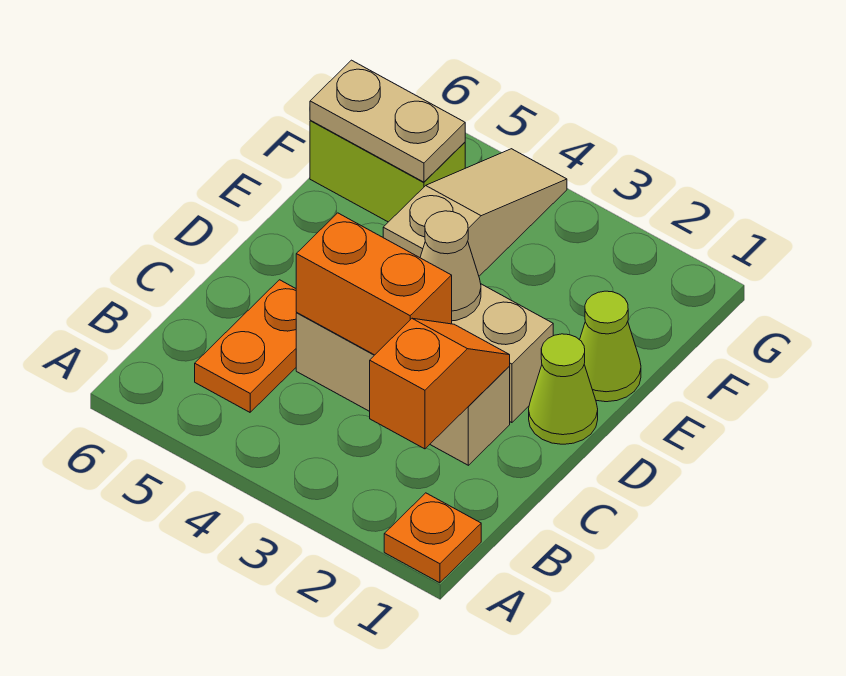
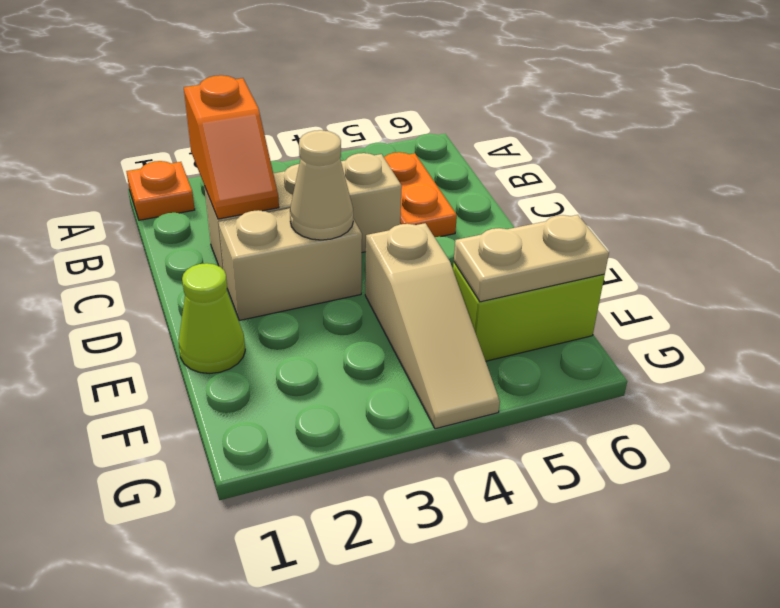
orange 1x2 brick [296,213,452,355] -> none
lime 1x1 cone [529,334,598,444] -> none

